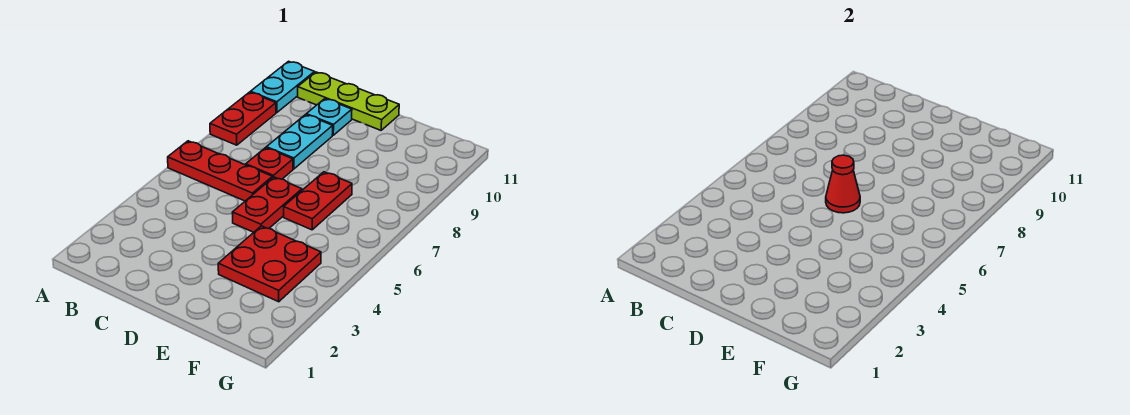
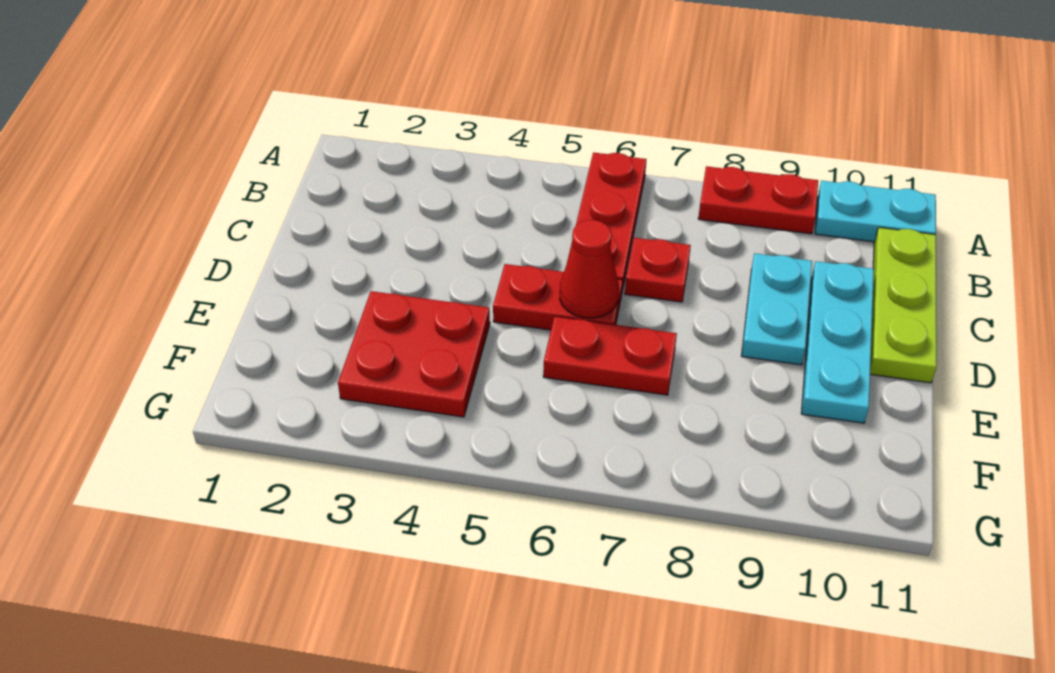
cyan 1x2 plate [266,115,333,169] -> cyan 1x2 plate turned to [741,253,812,365]
cyan 1x1 plate [306,99,352,135] -> cyan 1x3 plate [801,261,874,423]

